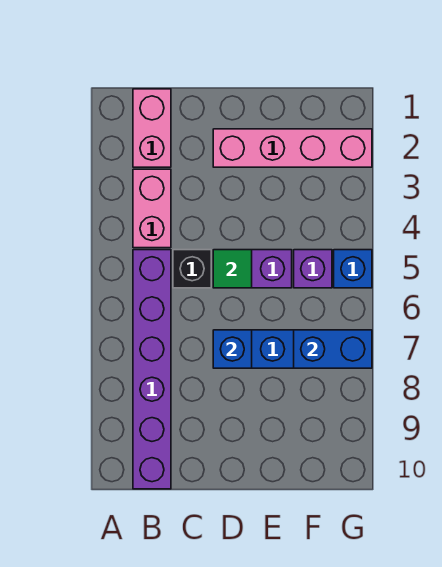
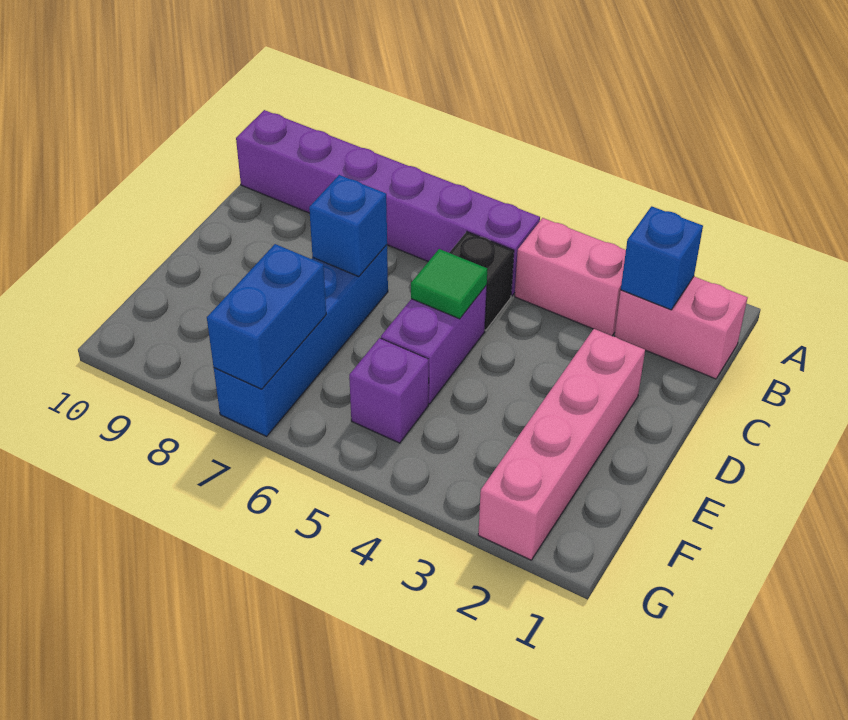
blue 1x1 brick [334,250,372,288] -> blue 1x1 brick moved to [621,206,703,310]

